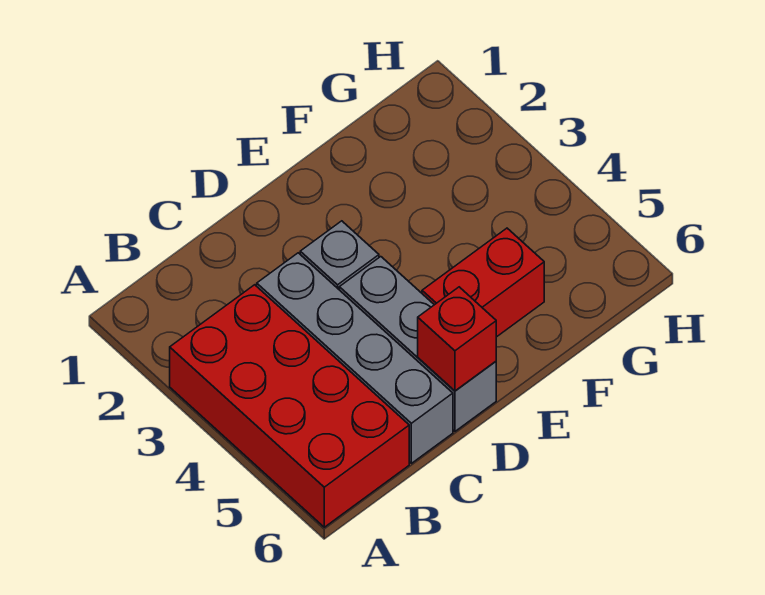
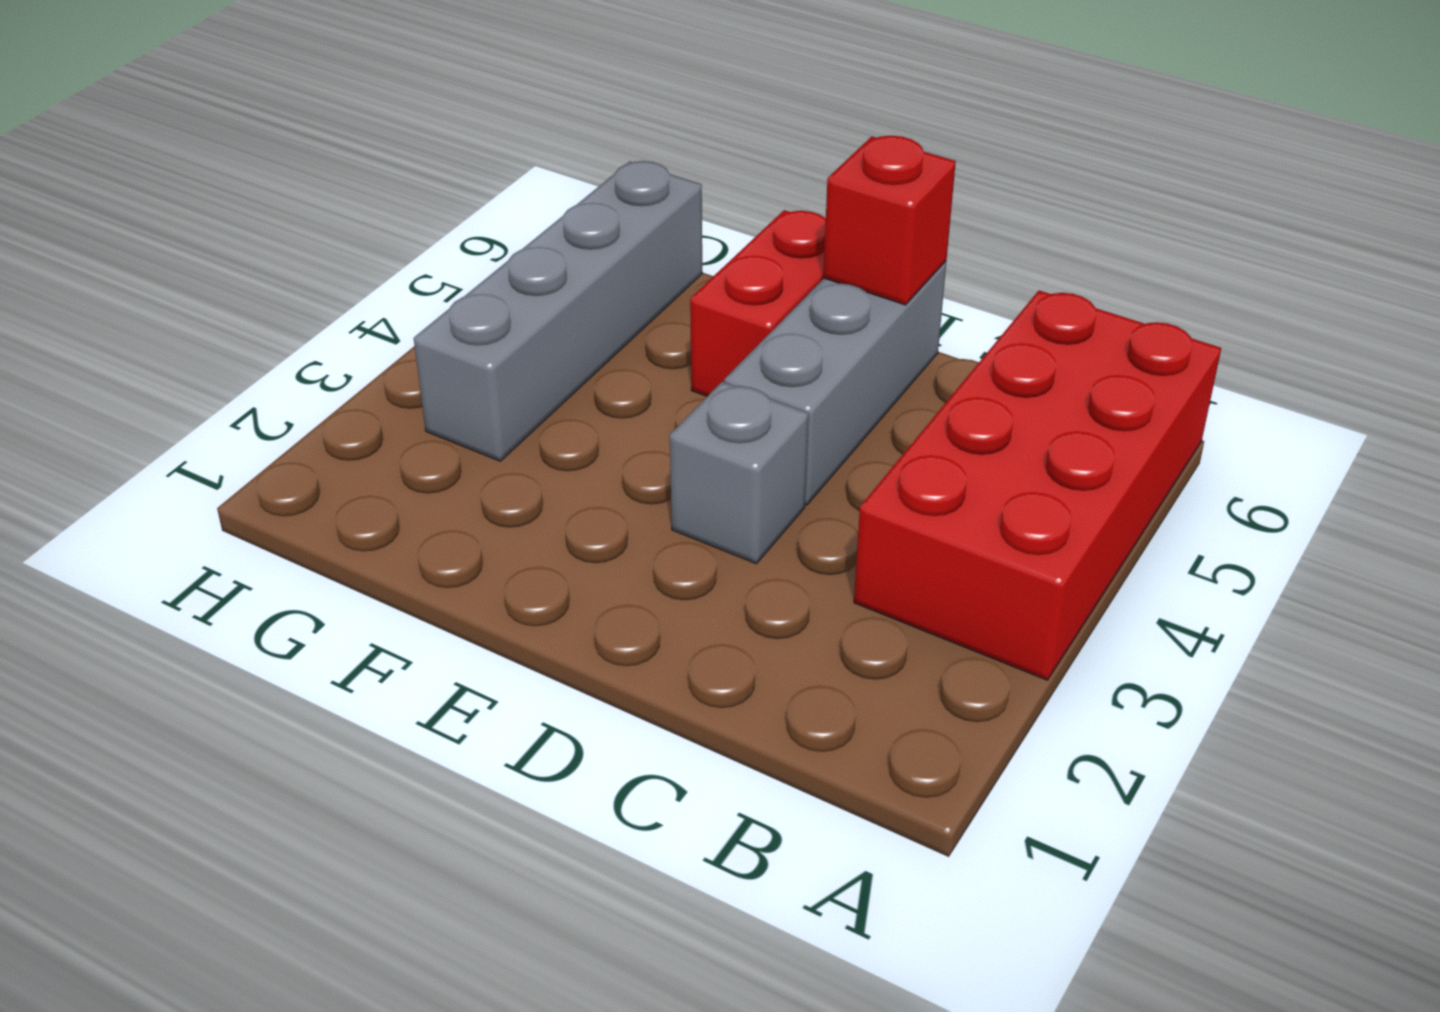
grey 1x4 brick [257,253,453,463] -> grey 1x4 brick moved to [414,161,702,461]
red 1x2 brick [422,228,544,337] -> red 1x2 brick turned to [690,210,826,396]

